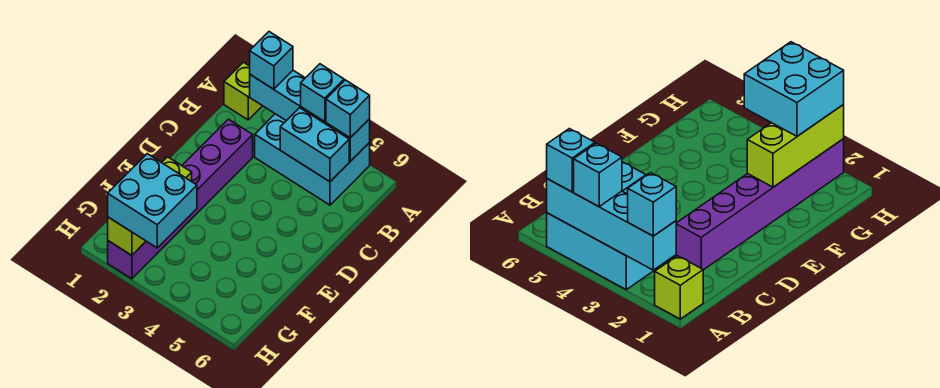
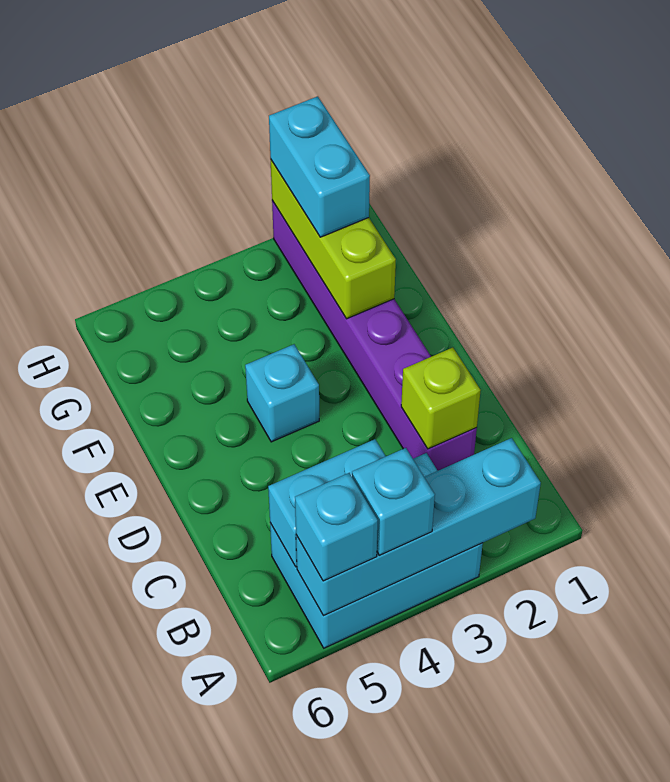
lime 1x1 brick [224,62,262,120] -> lime 1x1 brick moved to [401,348,481,449]
cyan 1x1 brick [250,32,293,89] -> cyan 1x1 brick moved to [245,344,319,442]
cyan 2x2 brick [108,154,197,248] -> cyan 1x2 brick [269,96,370,237]

